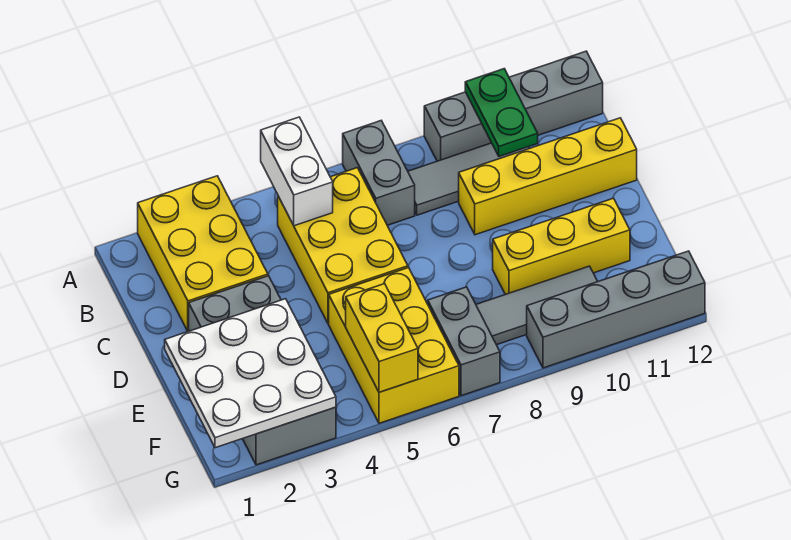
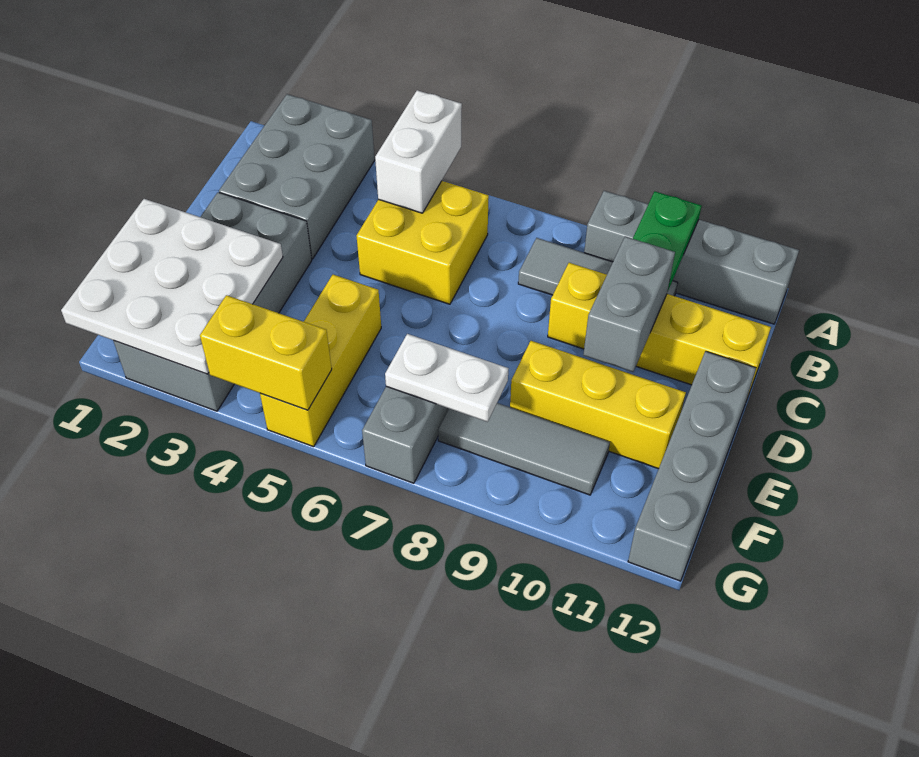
yellow 2x3 brick [138,176,268,331] -> grey 2x3 brick [219,94,375,259]
grey 1x2 brick [343,121,415,225] -> grey 1x2 brick moved to [583,237,675,372]
yellow 2x3 brick [278,168,408,323] -> yellow 2x2 brick [356,181,489,304]
yellow 2x3 brick [329,268,459,423] -> yellow 1x3 brick [260,275,381,447]
yellow 1x2 brick [346,284,418,392] -> yellow 1x2 brick turned to [200,295,332,410]
none -> white 1x2 plate [385,334,508,422]
grey 1x4 brick [527,251,705,368] -> grey 1x4 brick turned to [628,351,756,581]

